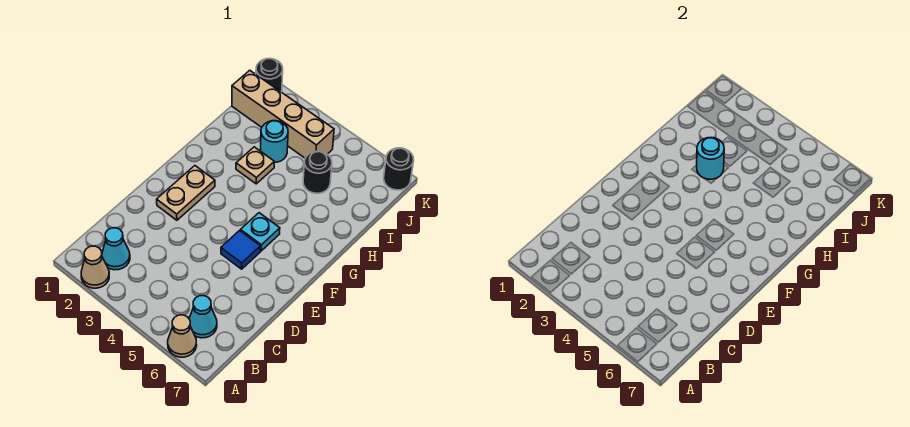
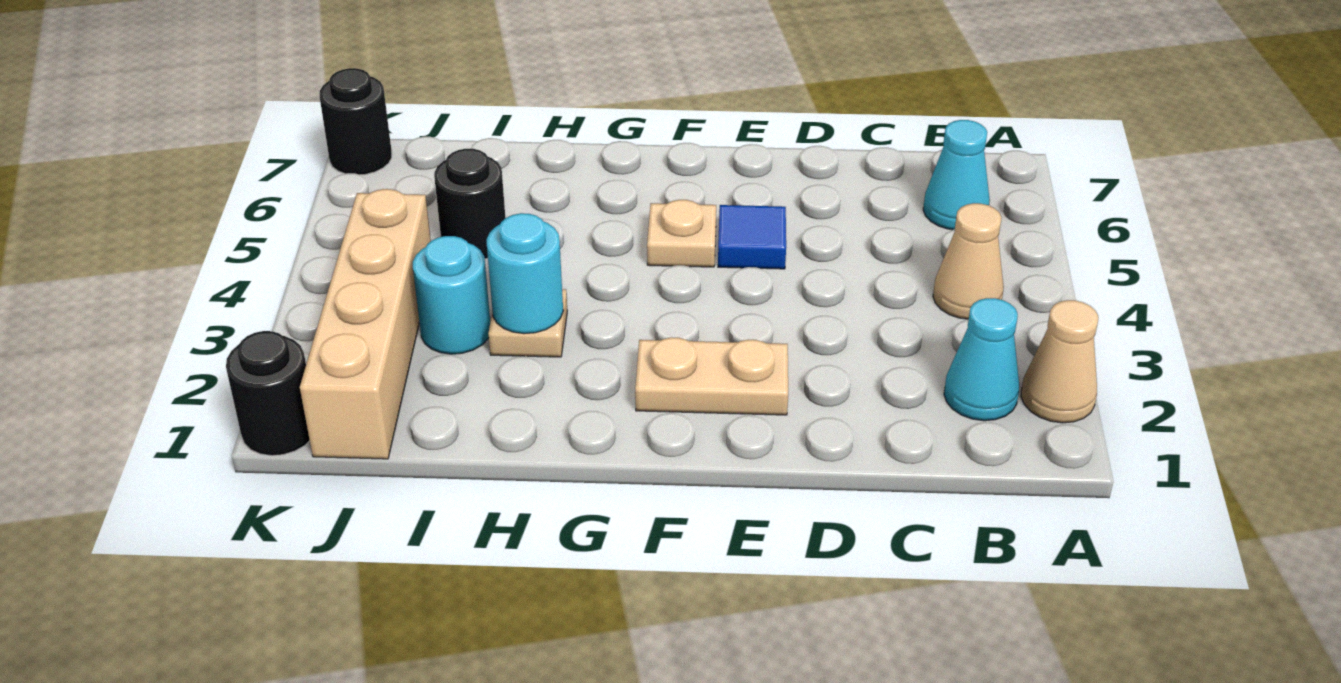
tan 1x1 cone [168,315,197,357] -> tan 1x1 cone moved to [933,203,1004,319]
cyan 1x1 plate [241,213,280,251] -> tan 1x1 plate [647,200,716,267]

